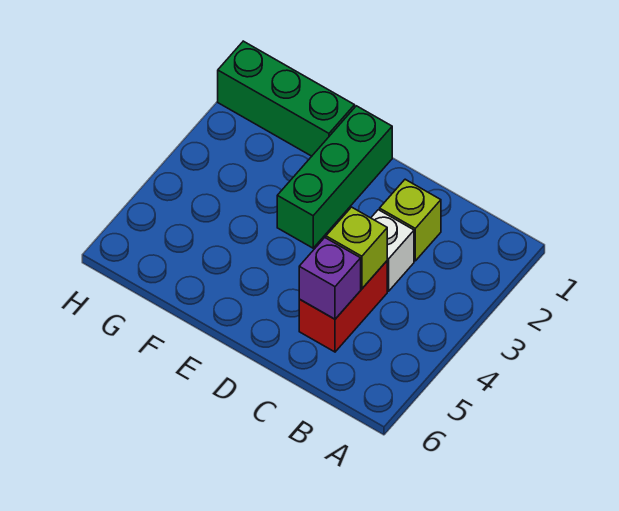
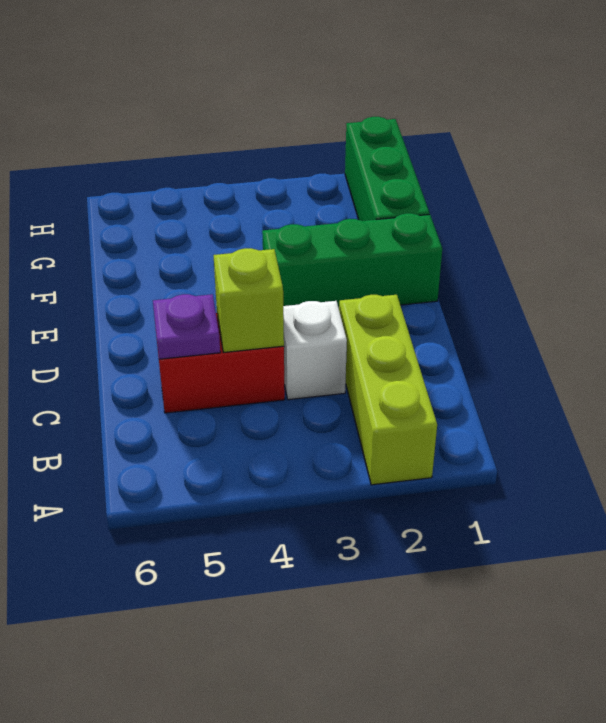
lime 1x1 brick [380,179,441,261] -> lime 1x3 brick [339,295,437,485]
purple 1x1 brick [299,238,361,319] -> purple 1x1 plate [153,294,220,359]

